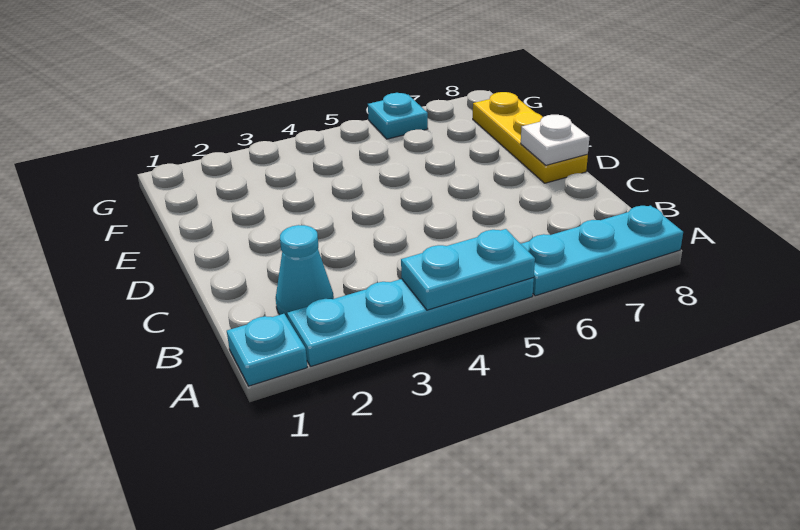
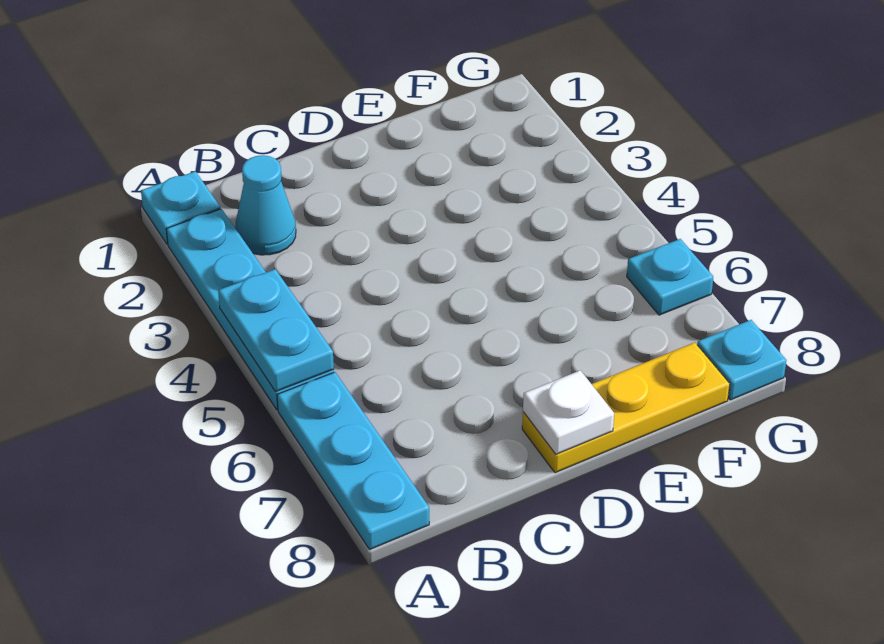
none -> cyan 1x1 plate [697,320,786,400]

